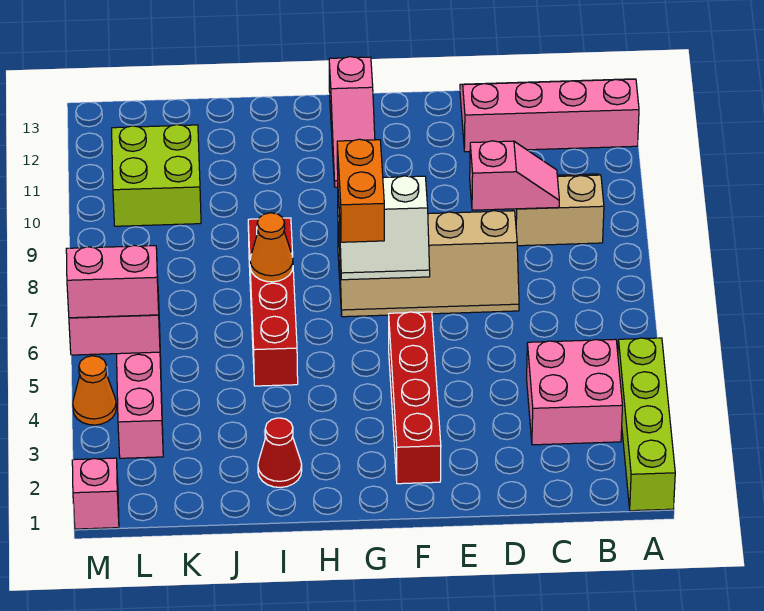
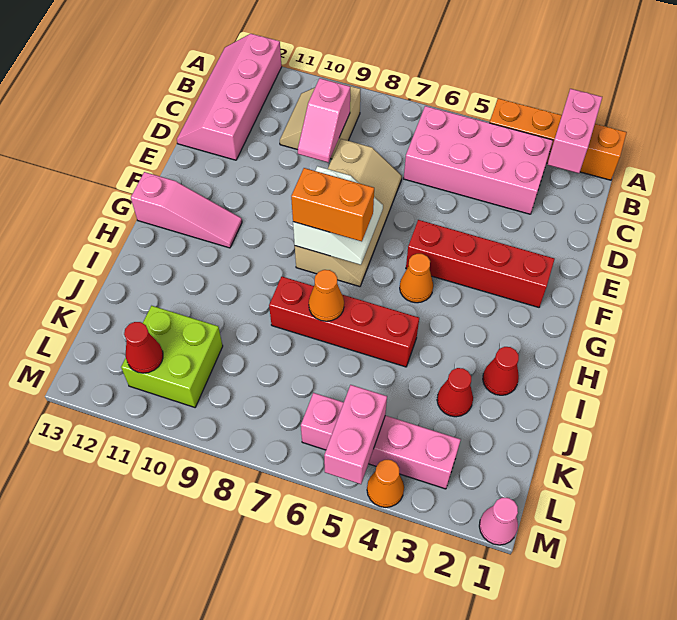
lime 1x4 brick [618,338,675,511] -> orange 1x4 brick [489,98,627,180]
pink 2x2 brick [527,339,623,445] -> pink 2x4 brick [404,106,553,214]
pink 1x2 slope [470,141,559,210] -> pink 1x2 slope turned to [298,78,350,162]
none -> orange 1x1 cone [400,254,433,303]
none -> red 1x1 cone [437,368,473,417]
pink 1x2 brick [66,245,159,318] -> pink 1x2 brick moved to [547,89,602,173]
none -> red 1x1 cone [124,322,163,373]
pink 1x1 brick [72,458,119,529] -> pink 1x1 cone [479,498,518,545]

